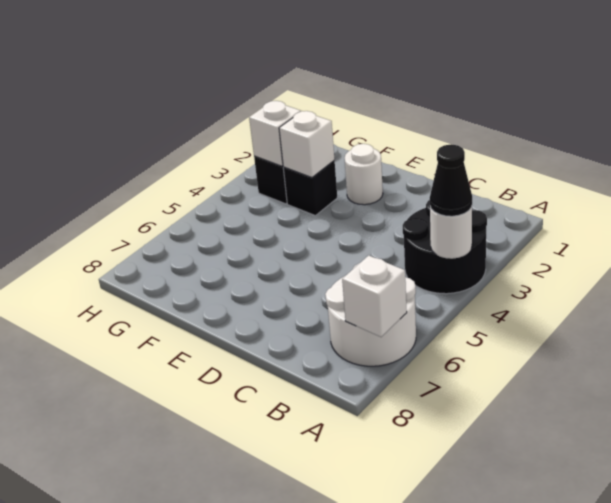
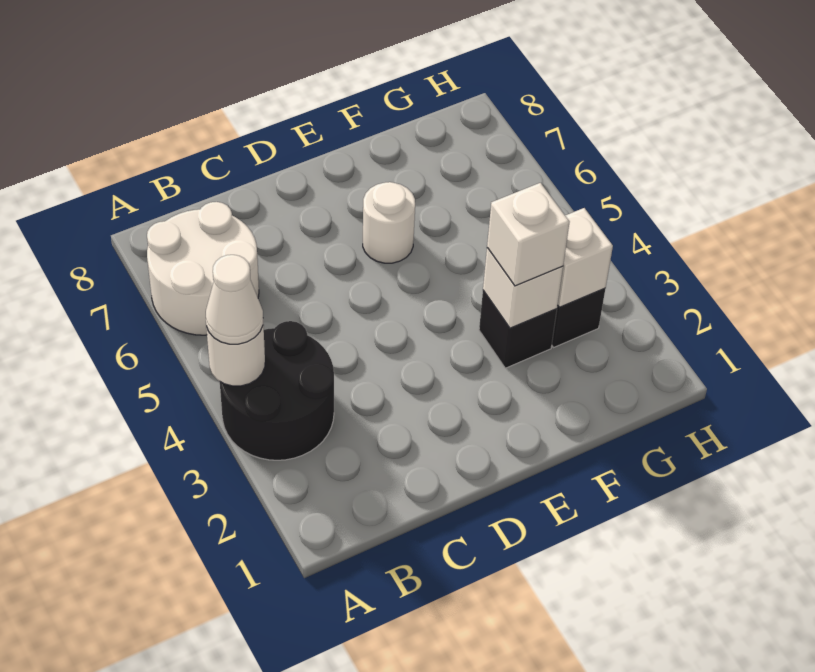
black 1x1 cone [430,144,472,216] -> white 1x1 cone [206,255,263,344]
white 1x1 brick [342,255,407,337] -> white 1x1 brick moved to [487,183,569,286]
white 1x1 round brick [345,144,383,205] -> white 1x1 round brick moved to [363,182,415,263]

